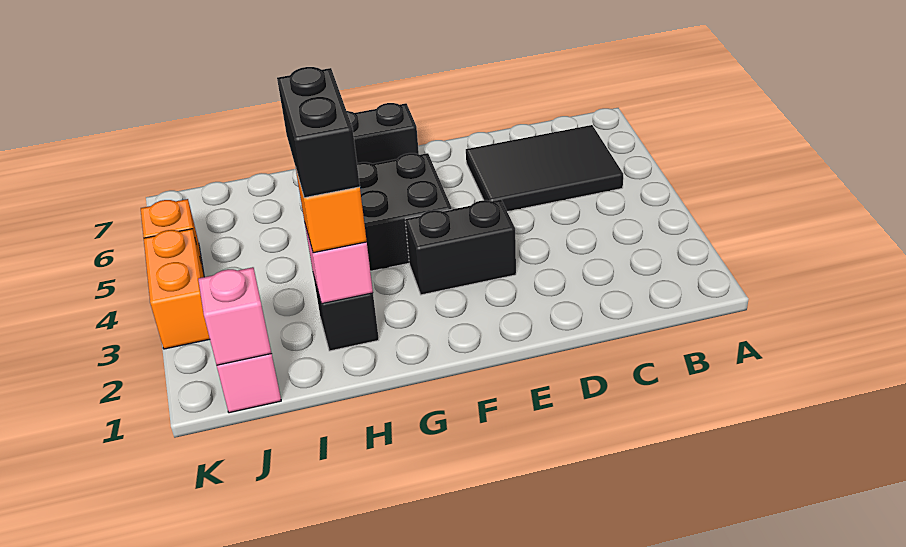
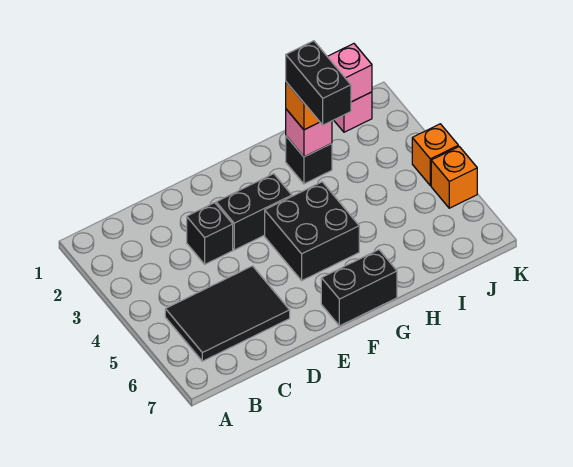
none -> black 1x1 brick [187,203,233,264]
orange 1x2 brick [144,229,210,349] -> orange 1x1 brick [412,124,458,186]

